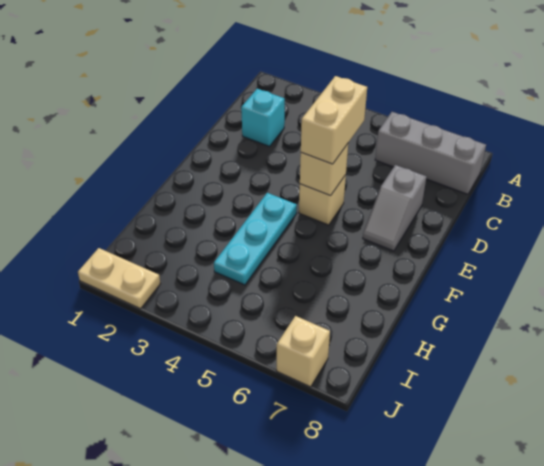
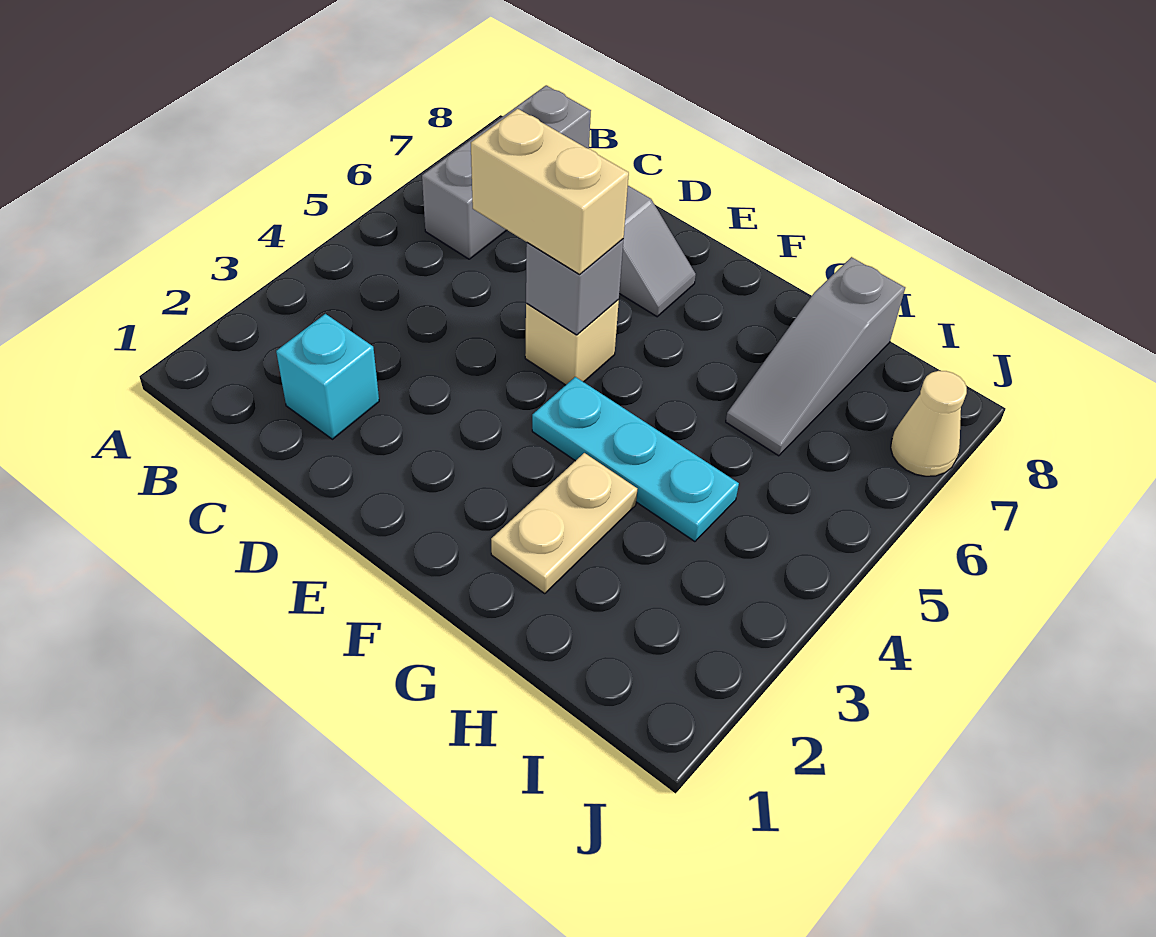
tan 1x1 brick [300,144,348,196] -> grey 1x1 brick [526,239,624,335]
none -> grey 1x3 slope [726,257,905,456]
tan 1x2 plate [78,248,160,309] -> tan 1x2 plate moved to [491,453,637,593]
tan 1x1 brick [277,316,330,387] -> tan 1x1 cone [891,371,967,476]

